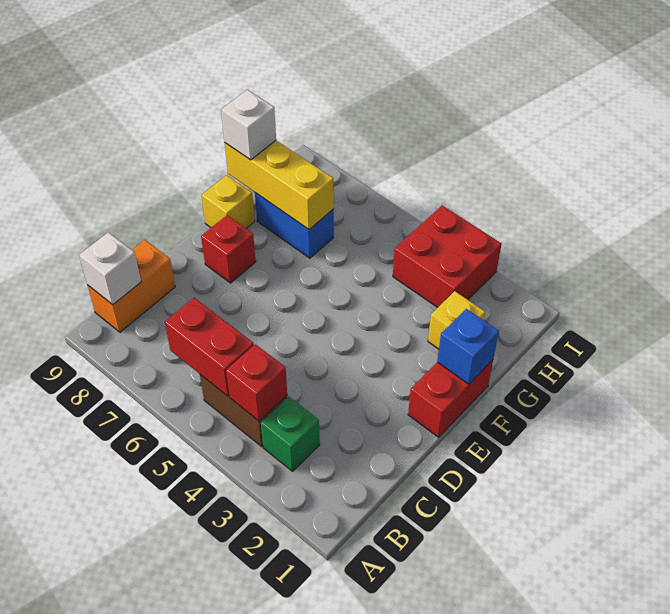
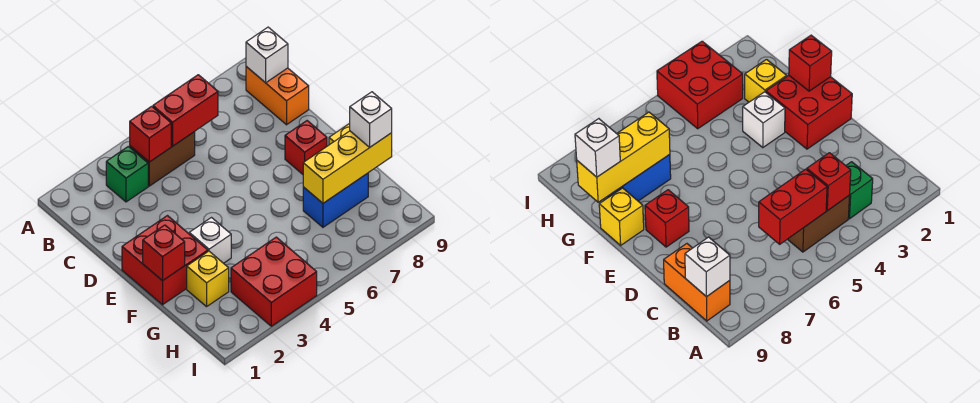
red 1x2 brick [408,360,493,437] -> red 2x2 brick [122,216,208,305]
blue 1x1 brick [437,309,499,384] -> red 1x1 brick [143,225,185,281]
none -> white 1x1 brick [189,218,231,263]

